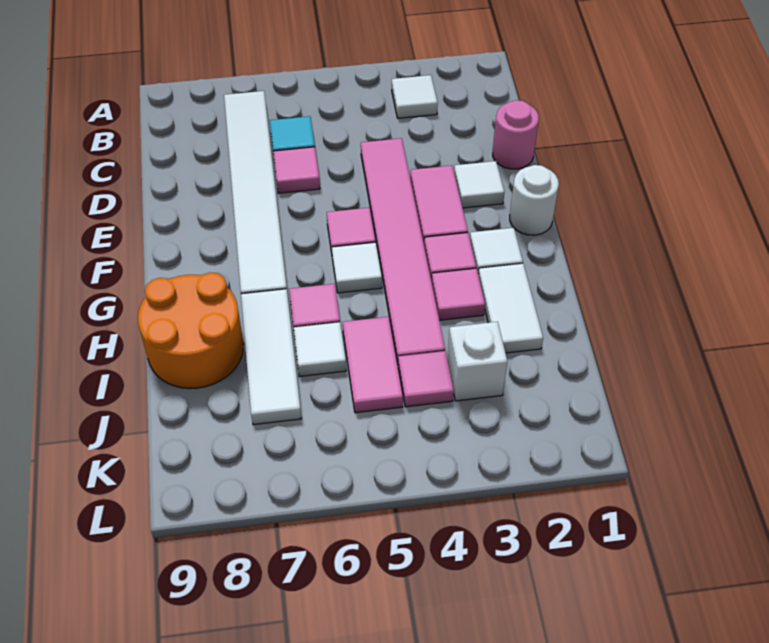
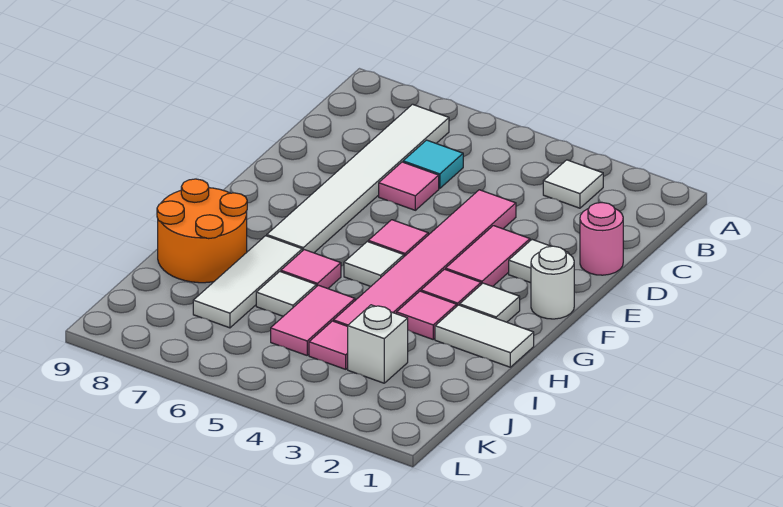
white 1x2 tile [478,263,543,353] -> white 1x2 tile turned to [435,305,534,367]

